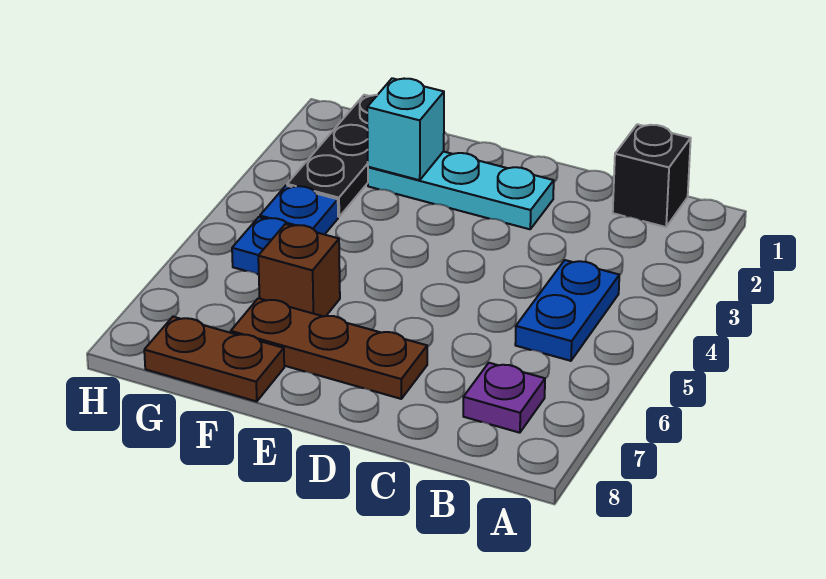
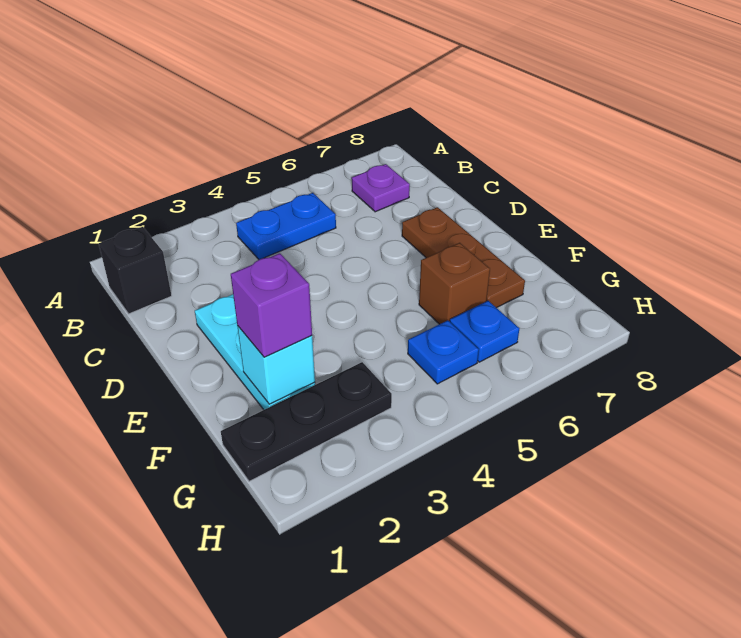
none -> purple 1x1 brick [231,253,312,357]
brown 1x2 plate [144,317,284,402] -> none
blue 1x1 plate [260,186,338,235] -> blue 1x1 plate moved to [450,301,520,362]

